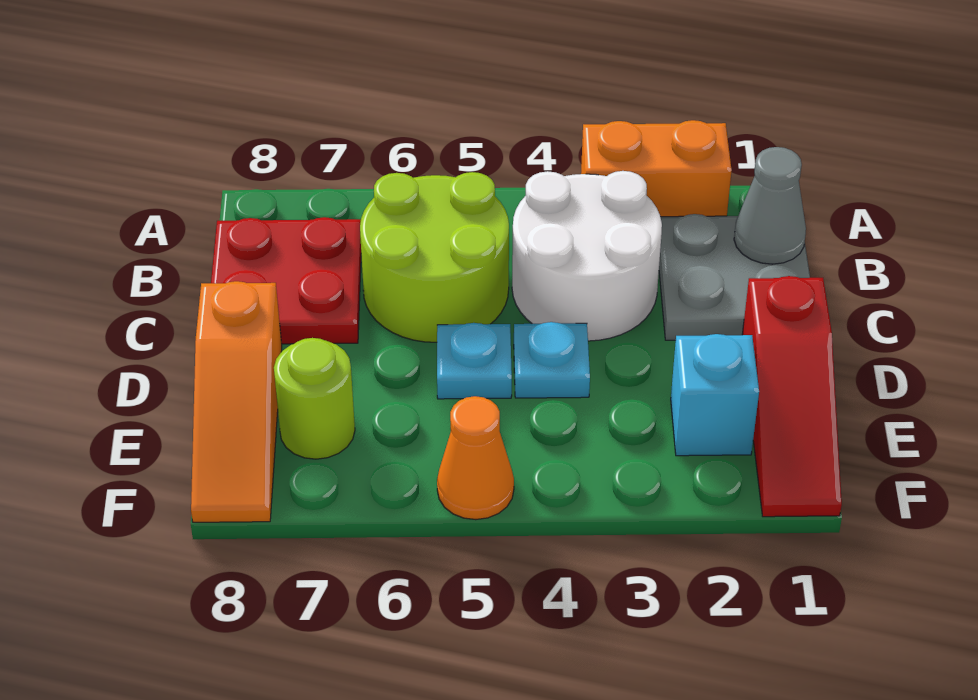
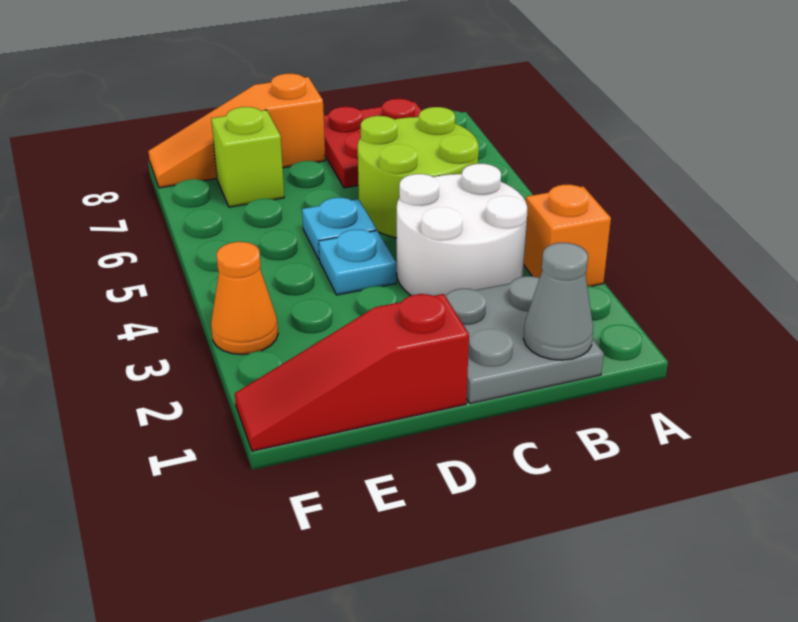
orange 1x2 brick [581,120,732,217] -> orange 1x1 brick [524,185,611,286]
cyan 1x1 brick [671,334,759,456] -> none
lime 1x1 round brick [274,338,355,459] -> lime 1x1 brick [211,107,284,207]
orange 1x1 cone [437,396,514,520] -> orange 1x1 cone moved to [211,242,278,355]

